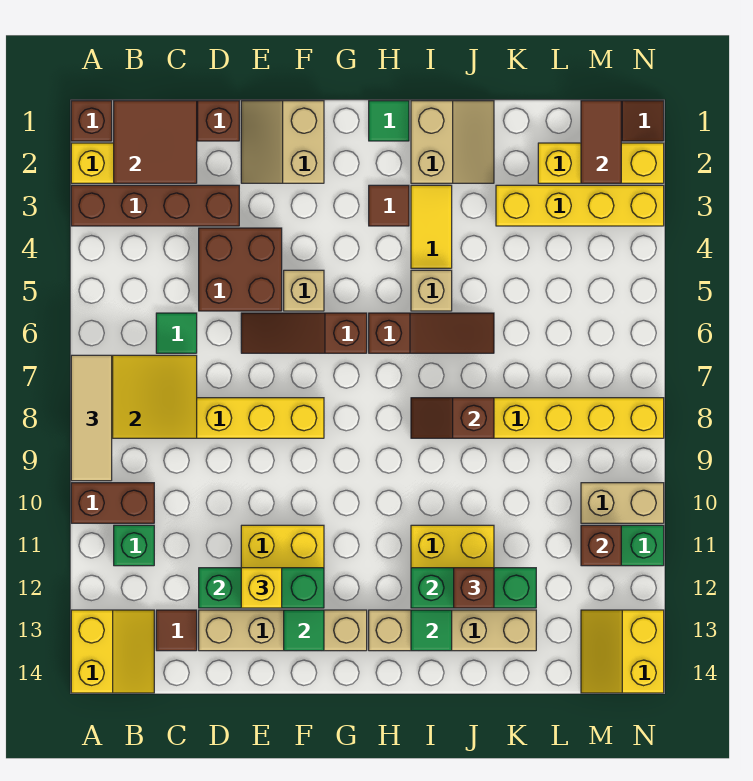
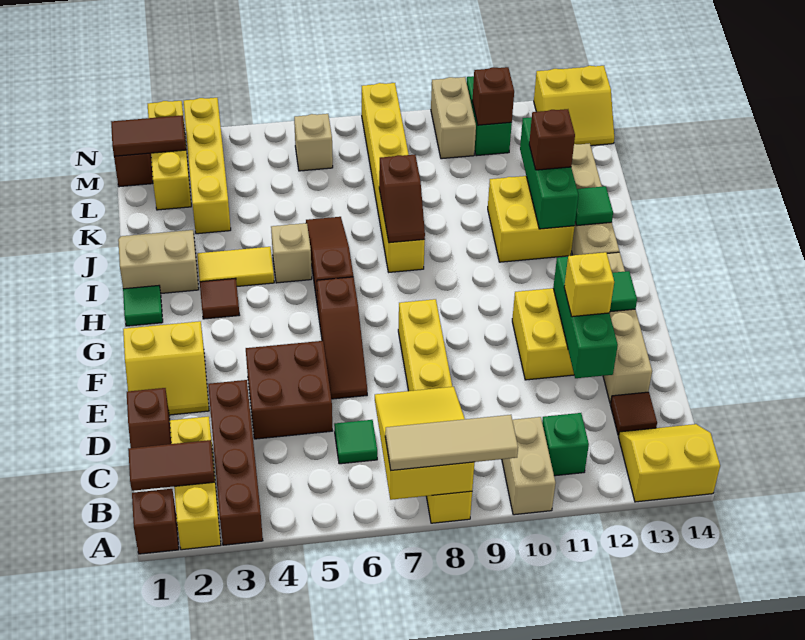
brown 1x2 brick [71,483,154,523] -> tan 1x2 brick [502,417,556,515]
brown 2x2 tile [114,101,197,183] -> brown 1x2 tile [128,440,215,491]
tan 2x2 slope [241,101,324,183] -> yellow 2x2 slope [123,321,209,415]
tan 1x1 brick [284,270,324,311] -> tan 1x1 brick moved to [294,114,333,171]

